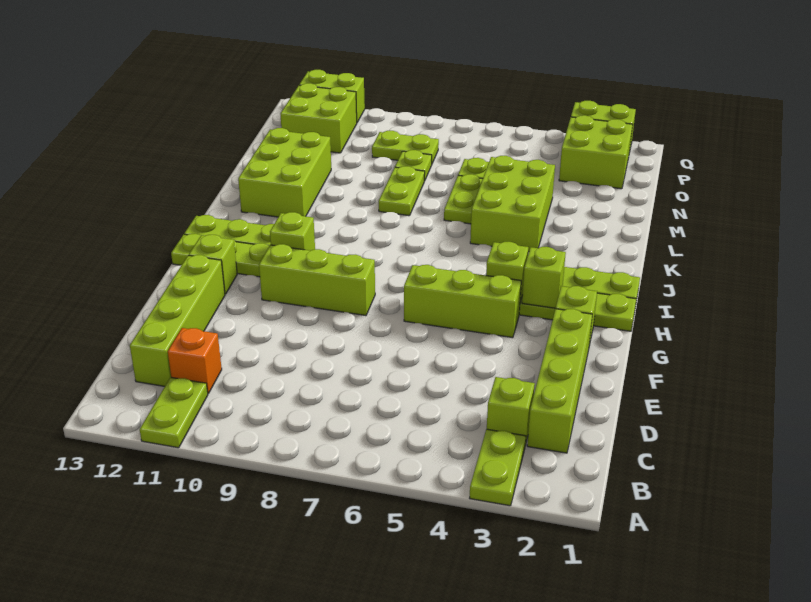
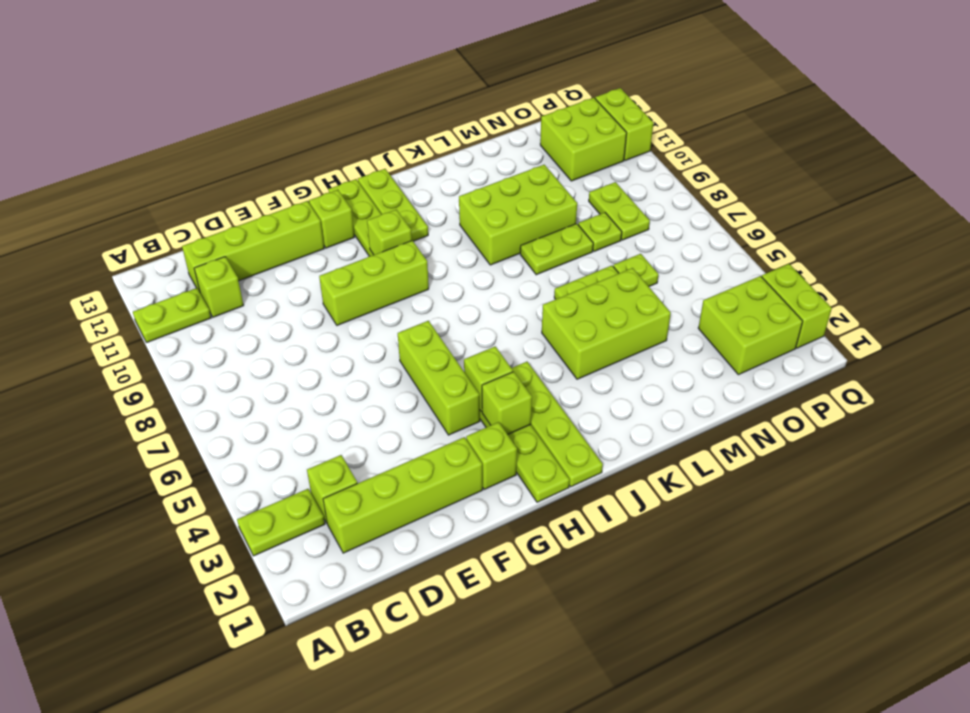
orange 1x1 brick [168,328,222,393] -> lime 1x1 brick [194,257,244,317]
lime 1x3 brick [259,244,375,316] -> lime 1x3 brick turned to [319,241,429,325]
lime 2x3 brick [238,128,331,217] -> lime 2x3 brick moved to [459,165,577,265]

